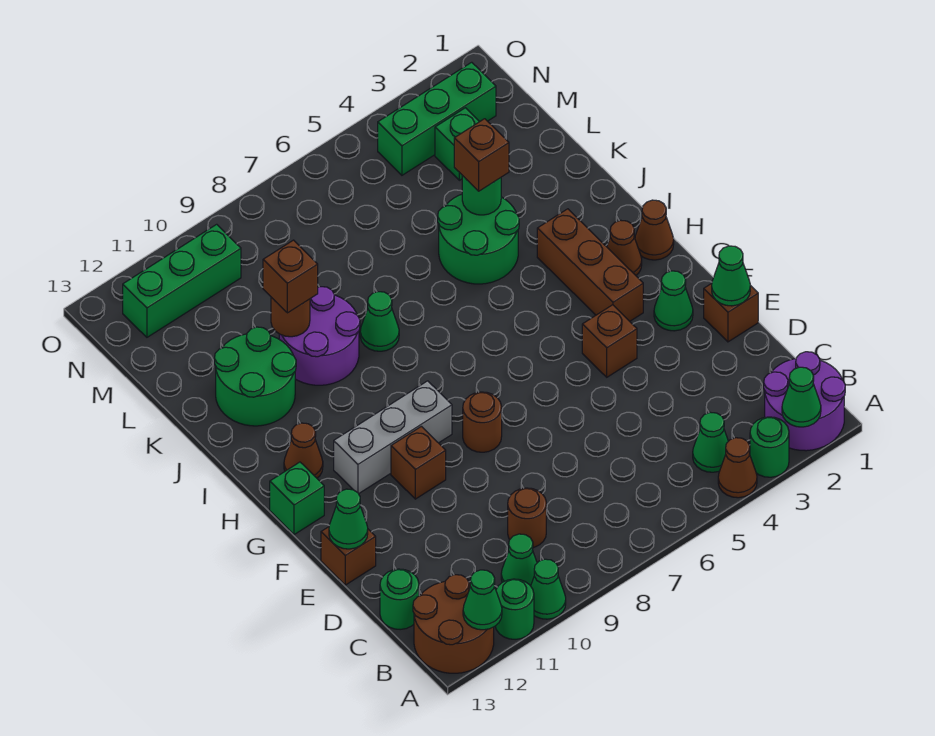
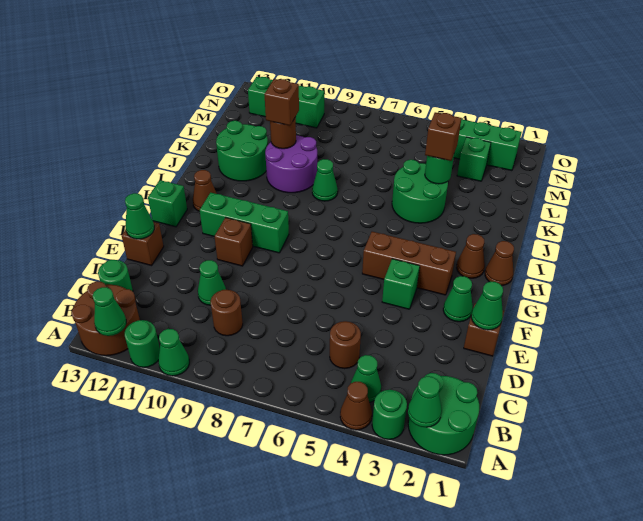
purple 2x2 round brick [764,352,845,451] -> green 2x2 round brick [408,373,479,455]
green 1x1 cone [501,534,537,586] -> green 1x1 cone moved to [198,260,226,305]
brown 1x1 brick [582,305,637,377] -> green 1x1 brick [382,259,420,309]
brown 1x1 round brick [463,392,502,452] -> brown 1x1 round brick moved to [330,321,361,369]
brown 1x3 brick [537,209,643,321] -> brown 1x3 brick turned to [362,232,456,295]
grey 1x3 brick [334,381,452,494] -> green 1x3 brick [200,192,289,253]

